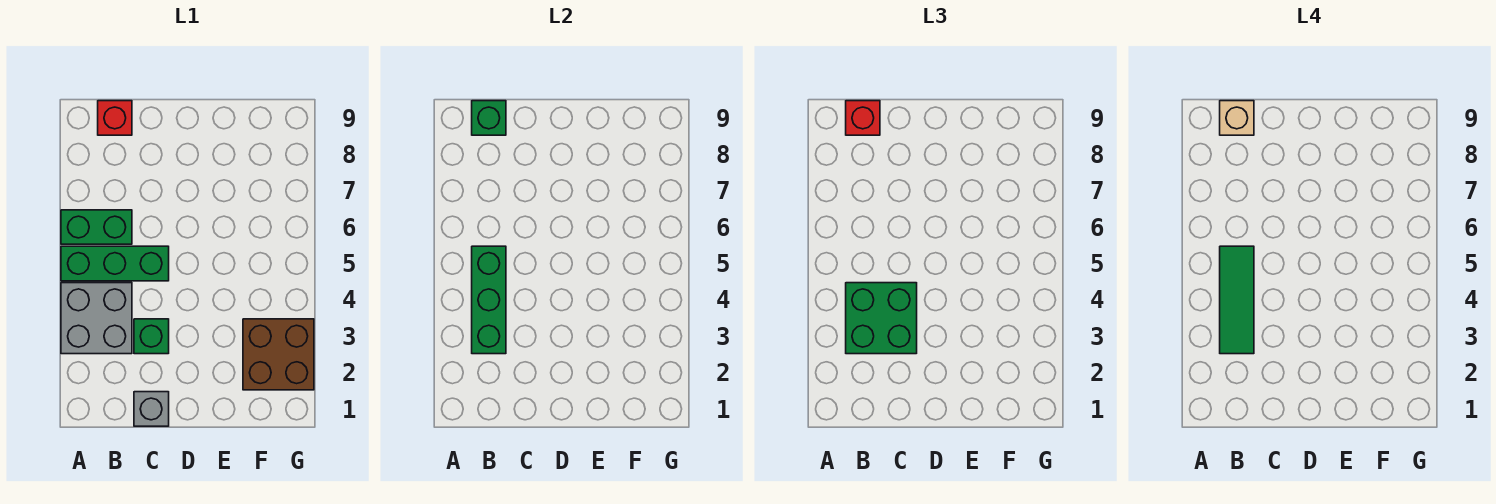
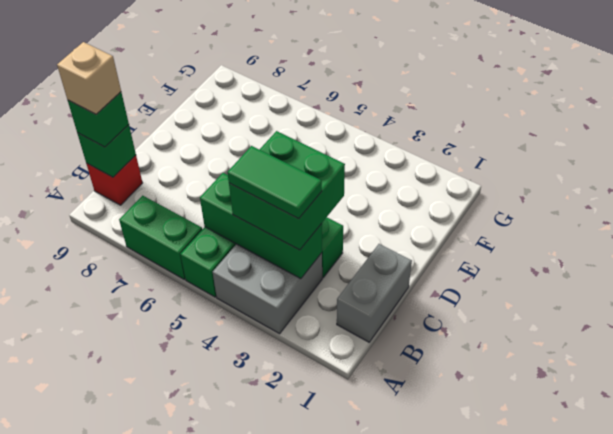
green 1x2 brick [61,210,132,244] -> green 1x2 brick turned to [119,196,202,279]
green 1x3 tile [1220,246,1254,354] -> green 1x2 tile [227,146,322,219]
red 1x1 brick [846,101,880,135] -> green 1x1 brick [68,92,129,147]
grey 1x1 brick [134,392,169,426] -> grey 1x2 brick [337,244,412,342]
brown 2x2 brick [243,319,314,390] -> none

